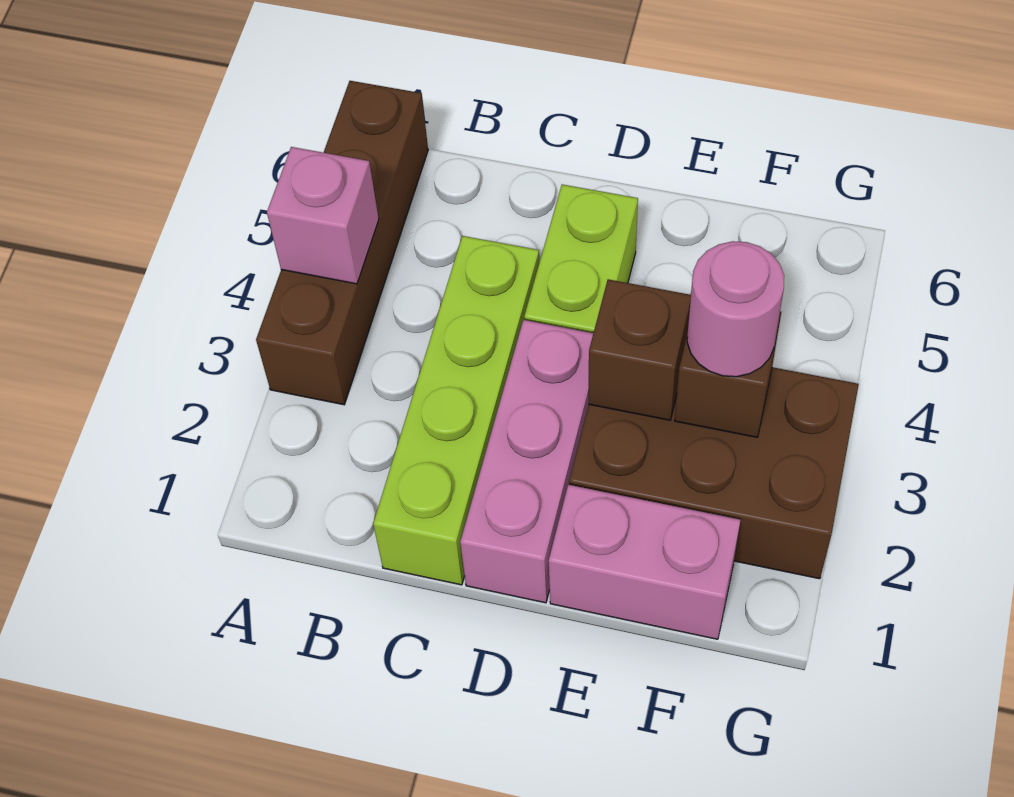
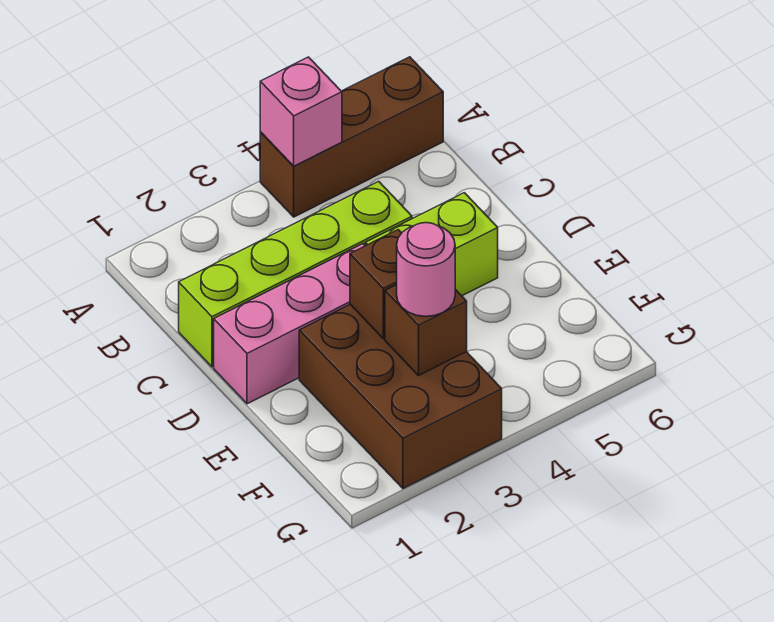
brown 1x4 brick [256,81,428,405] -> brown 1x3 brick [260,57,443,217]
pink 1x2 brick [549,485,741,639] -> none

